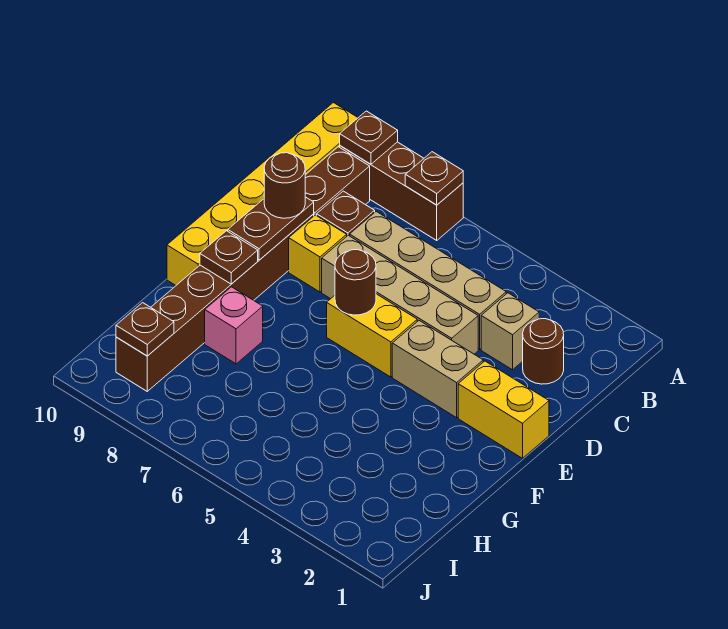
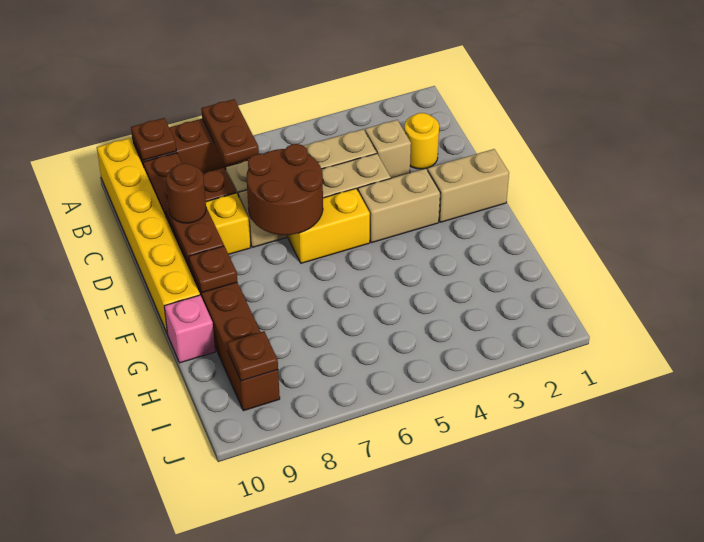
brown 1x1 plate [405,152,463,205] -> brown 1x2 plate [201,99,259,166]
brown 1x1 round brick [523,319,564,384] -> yellow 1x1 round brick [404,113,439,169]
yellow 1x2 brick [458,361,549,458] -> tan 1x2 brick [427,149,509,222]
brown 1x1 round brick [335,250,376,315] -> brown 2x2 round brick [247,144,323,235]
pink 1x1 brick [205,287,263,364] -> pink 1x1 brick moved to [164,295,215,363]

